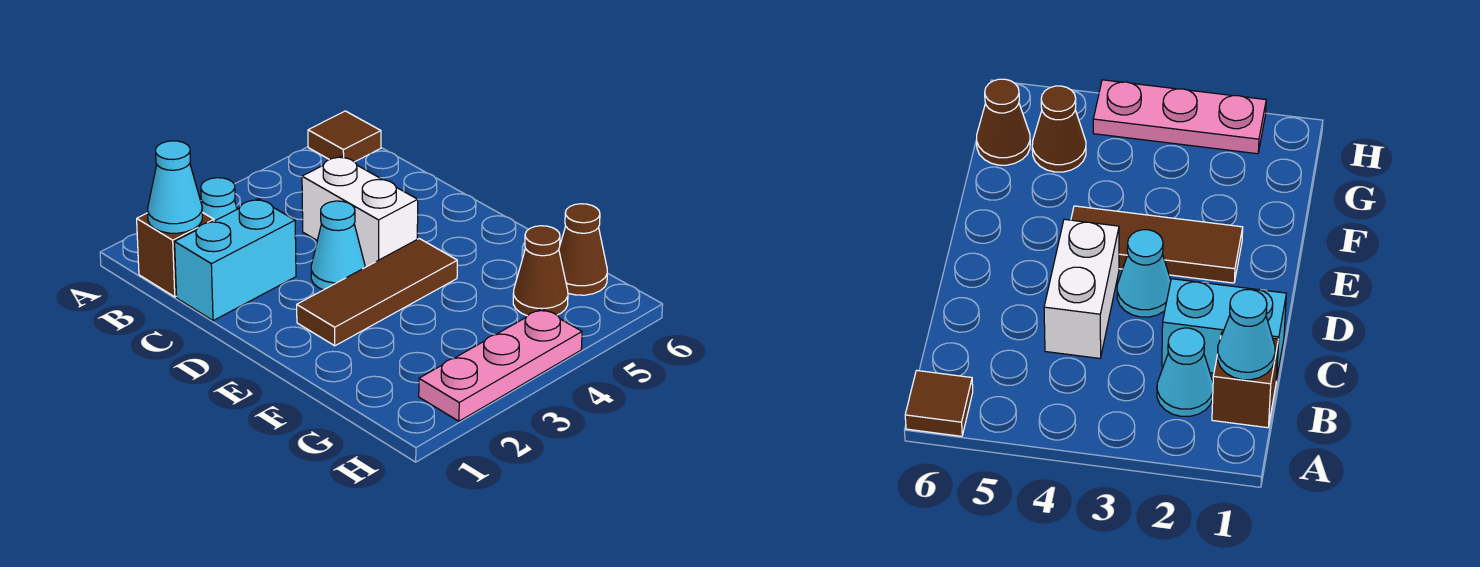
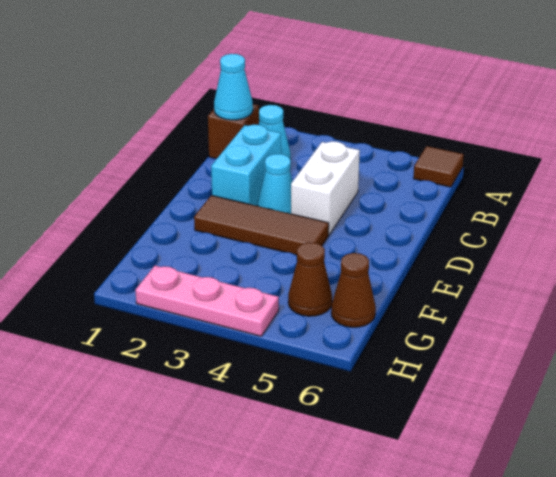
cyan 1x2 brick [175,199,296,321] -> cyan 1x2 brick turned to [211,125,281,206]

